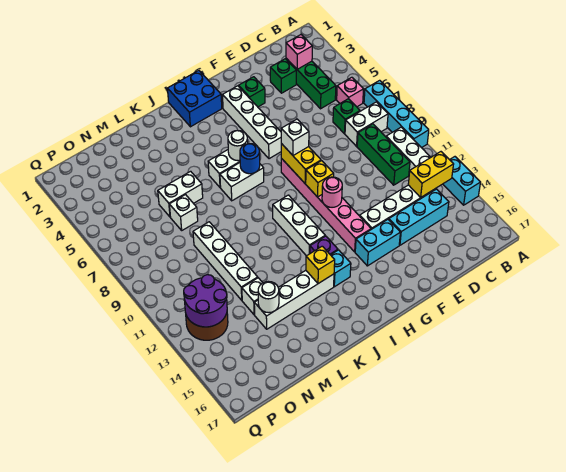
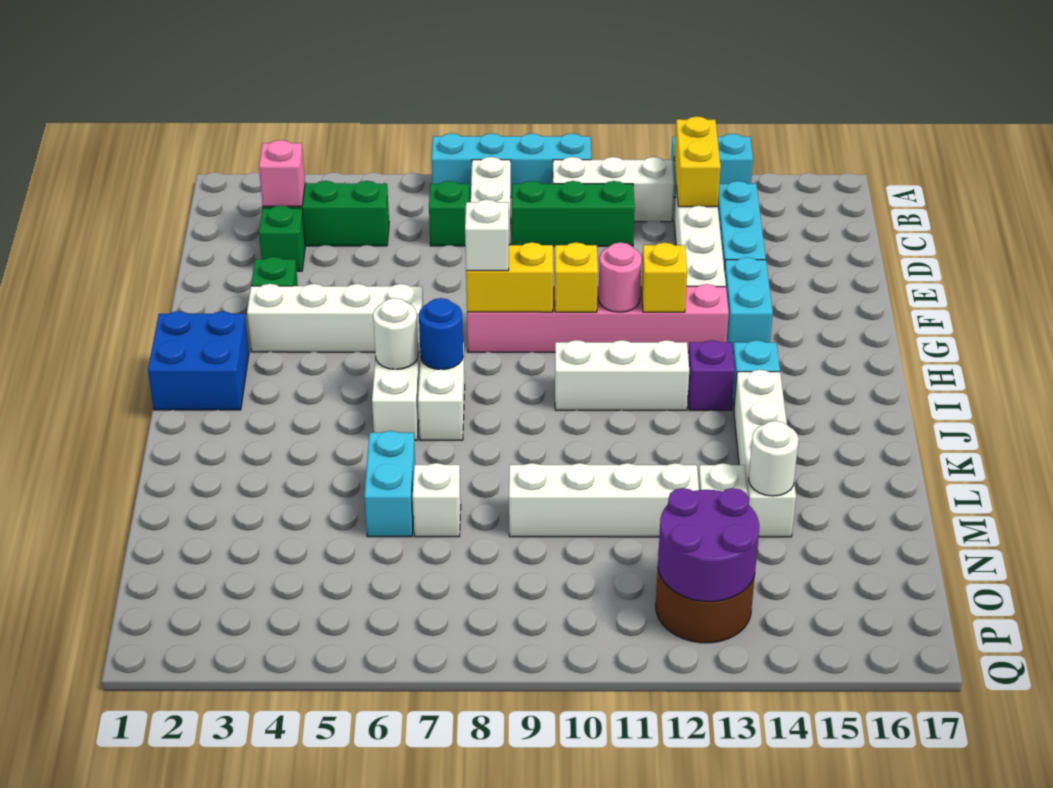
pink 1x1 brick [337,77,364,107] -> none
yellow 1x1 brick [306,246,335,283] -> yellow 1x1 brick moved to [641,243,687,312]
white 1x2 brick [158,171,203,217] -> cyan 1x2 brick [364,431,415,537]

